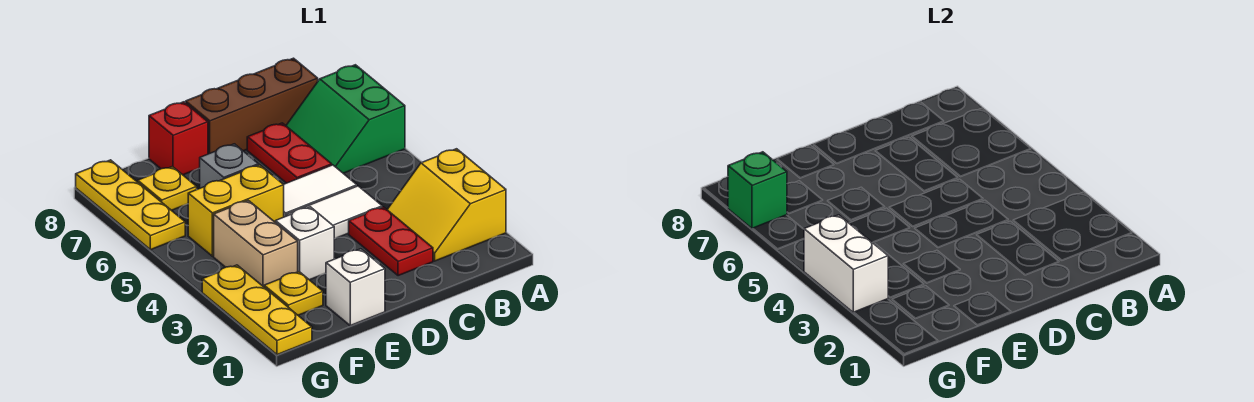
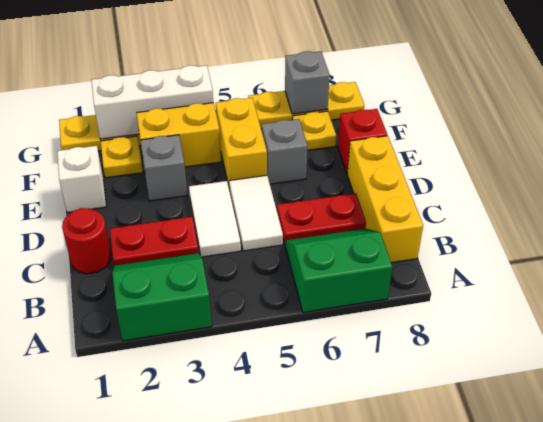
yellow 2x2 slope [387,149,506,261] -> green 2x2 slope [112,253,212,341]
brown 1x3 brick [186,58,318,154] -> yellow 1x3 brick [347,136,423,263]
none -> red 1x1 round brick [62,208,111,274]
white 1x1 brick [275,207,334,280] -> grey 1x1 brick [140,135,188,201]
tan 1x2 brick [214,200,298,287] -> yellow 1x2 brick [137,103,221,167]
white 1x2 brick [804,215,888,313] -> white 1x3 brick [91,65,213,139]
green 1x1 brick [728,152,787,229] -> grey 1x1 brick [285,51,330,114]

